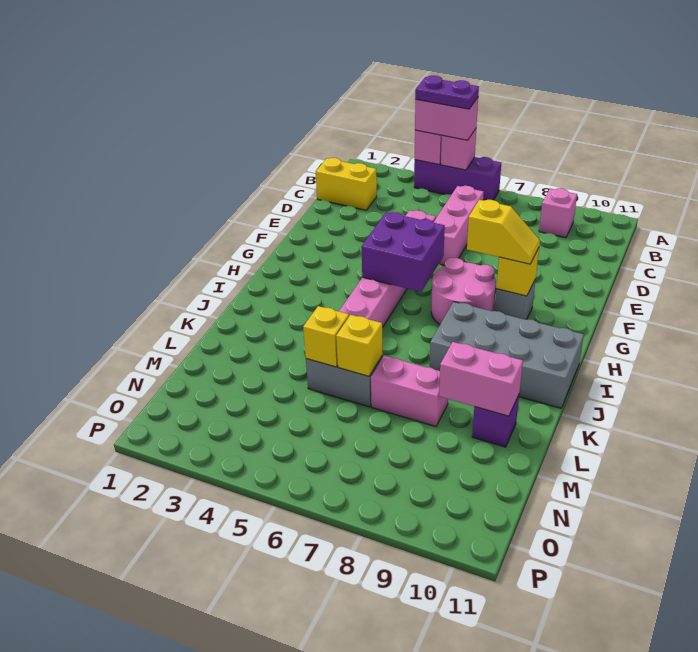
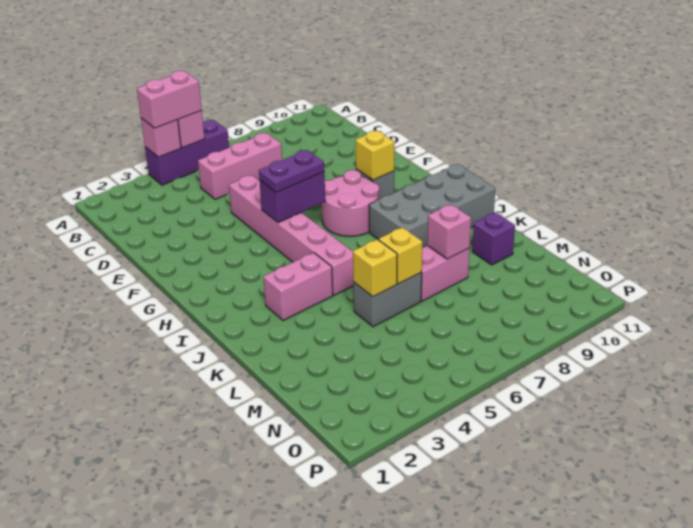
purple 1x2 plate [415,76,479,109] -> purple 1x2 plate moved to [259,150,324,193]
pink 1x1 brick [539,188,577,238] -> pink 1x1 brick moved to [427,204,471,259]
yellow 1x2 brick [316,158,377,210] -> none
pink 1x3 brick [434,186,484,265] -> pink 1x3 brick turned to [198,133,282,199]
purple 2x2 brick [361,212,445,292] -> purple 1x2 brick [260,172,325,223]
yellow 1x2 slope [467,200,540,264] -> none
pink 1x2 brick [439,342,523,416] -> pink 1x2 brick moved to [264,253,333,321]

